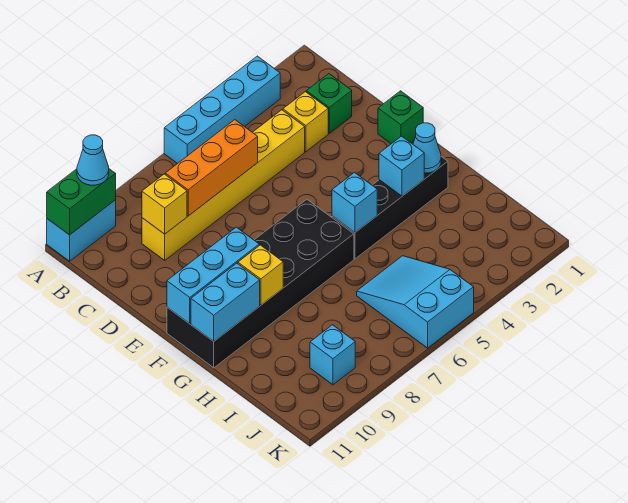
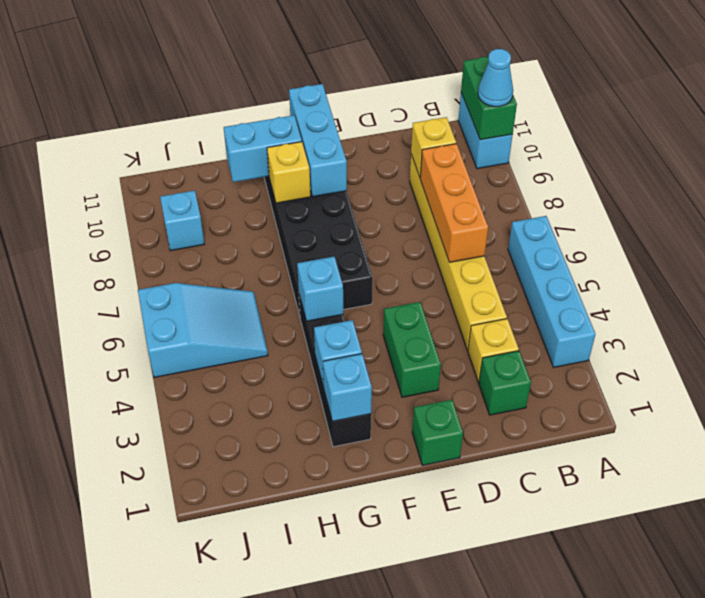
none -> green 1x2 brick [383,302,441,397]
cyan 1x1 cone [413,123,441,173] -> cyan 1x1 brick [323,354,372,421]
cyan 1x2 brick [191,263,260,341] -> cyan 1x2 brick turned to [224,115,302,182]

